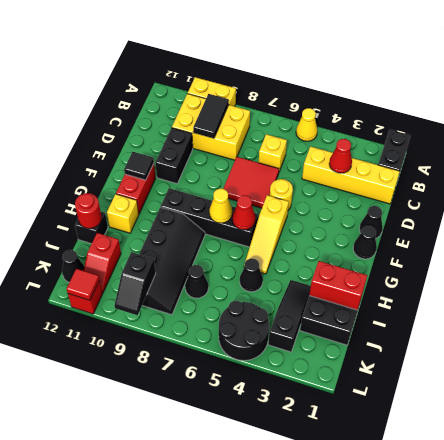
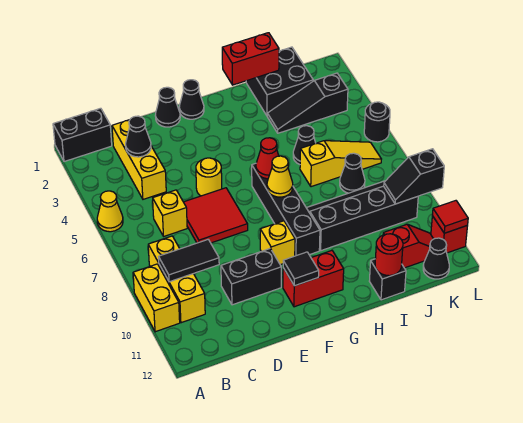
yellow 2x3 brick [172,94,250,160] -> yellow 1x3 brick [148,236,205,323]
yellow 1x4 brick [302,147,400,204] -> yellow 1x3 brick [112,120,166,199]
red 1x1 cone [329,139,352,173] -> black 1x1 cone [126,116,151,157]
yellow 1x3 slope [244,195,289,274] -> yellow 1x3 slope moved to [300,141,381,187]
yellow 1x1 brick [107,194,139,233] -> yellow 1x1 brick moved to [260,221,295,265]
red 1x2 brick [309,261,367,310] -> red 1x2 brick turned to [222,33,279,85]
black 2x2 round brick [219,301,269,361] -> black 1x1 round brick [364,102,390,142]
black 1x2 slope [114,252,156,315] -> black 1x2 slope turned to [384,149,444,204]

